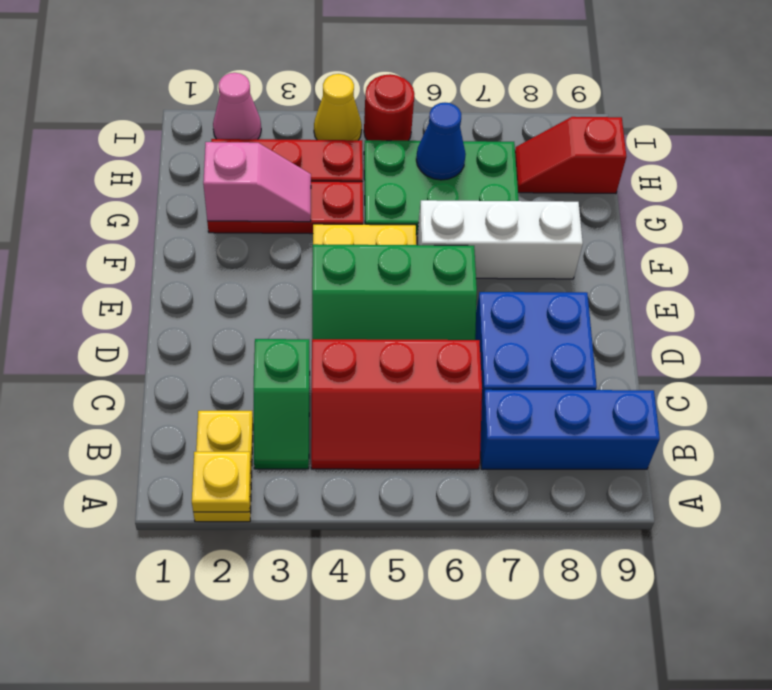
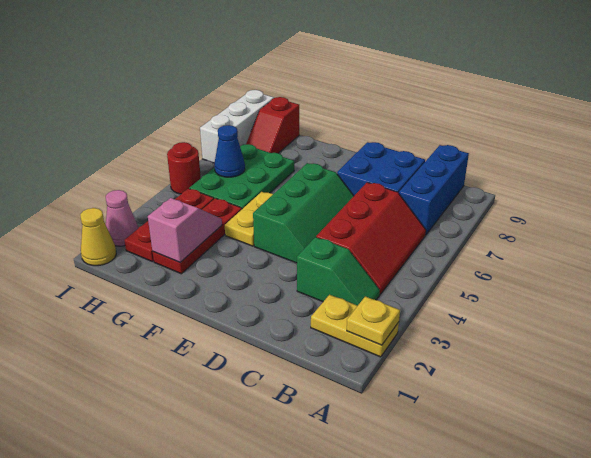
white 1x3 brick [417,200,583,279] -> white 1x3 brick moved to [200,90,274,163]
yellow 1x1 cone [314,74,362,140] -> yellow 1x1 cone moved to [80,208,116,266]

